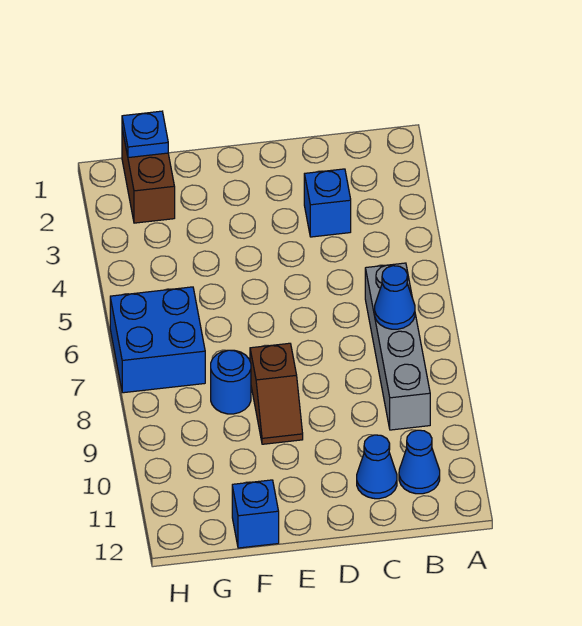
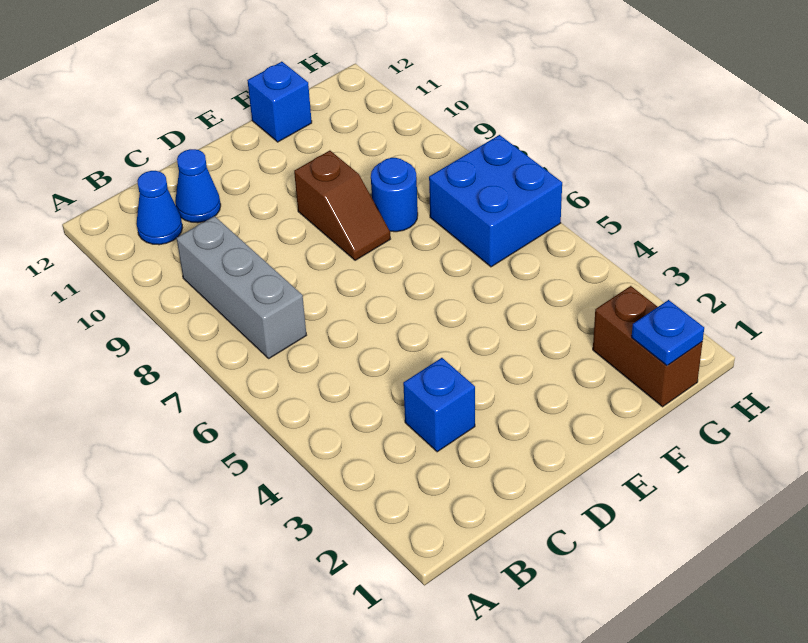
grey 1x4 brick [365,263,430,430] -> grey 1x3 brick [177,216,306,358]
blue 1x1 cone [375,266,415,329] -> none
brown 1x2 slope [250,343,303,444] -> brown 1x2 slope turned to [294,151,390,260]

